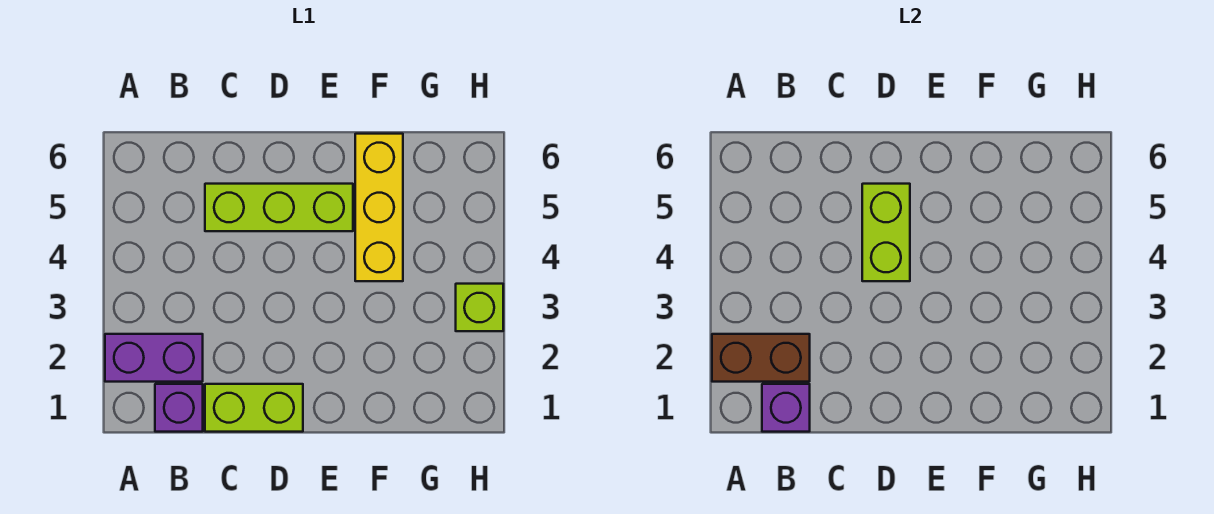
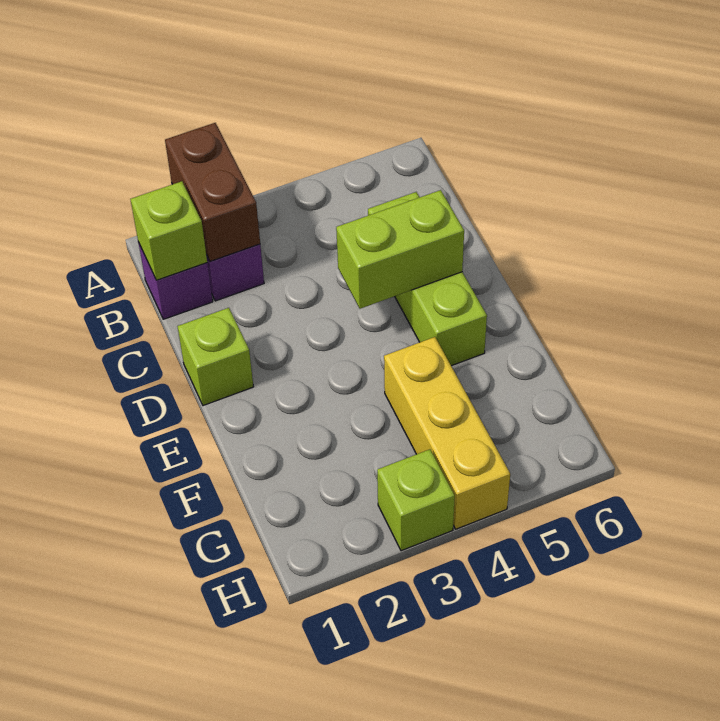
purple 1x1 brick [762,384,810,432] -> lime 1x1 brick [130,181,207,280]
lime 1x2 brick [205,384,303,432] -> lime 1x1 brick [177,308,253,406]
yellow 1x3 brick [355,134,403,281] -> yellow 1x3 brick turned to [384,337,510,529]

